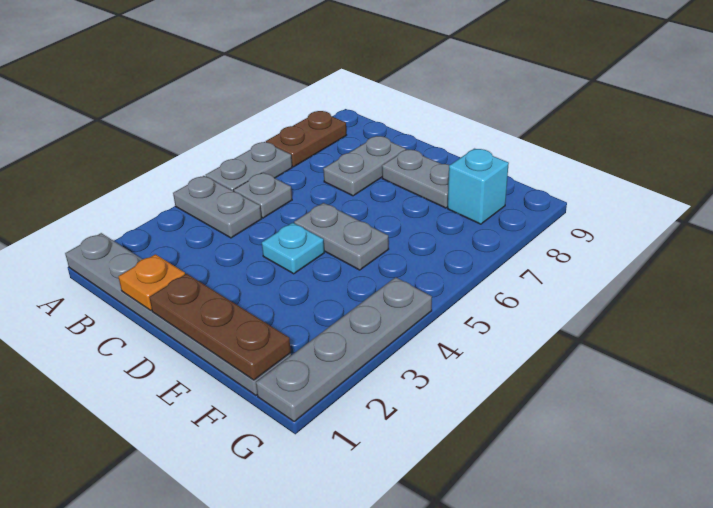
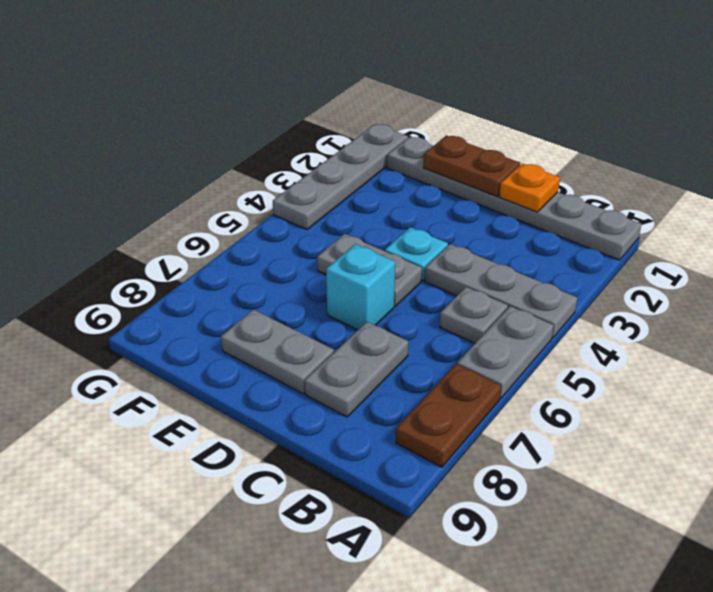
grey 1x2 plate [173,176,262,238] -> grey 1x3 plate [424,244,577,338]
brown 1x3 plate [149,274,291,380] -> brown 1x2 plate [423,135,520,196]
cyan 1x1 brick [448,149,509,224] -> cyan 1x1 brick moved to [326,244,395,330]

